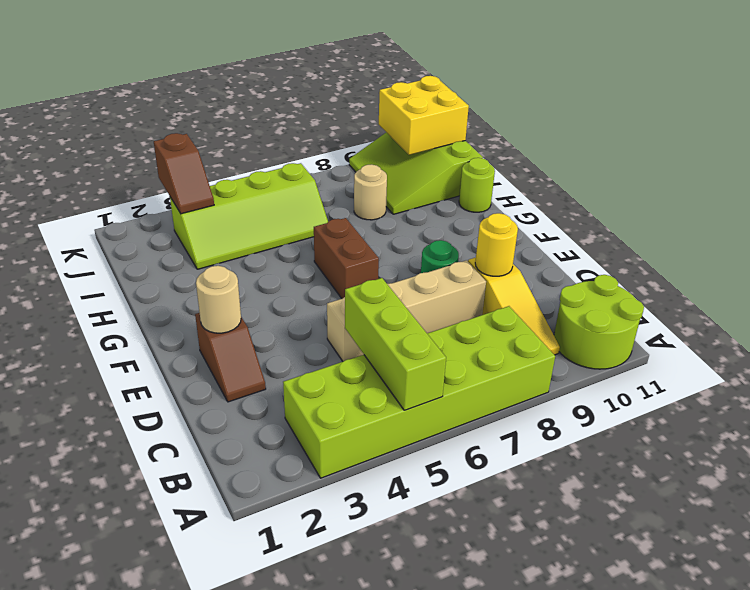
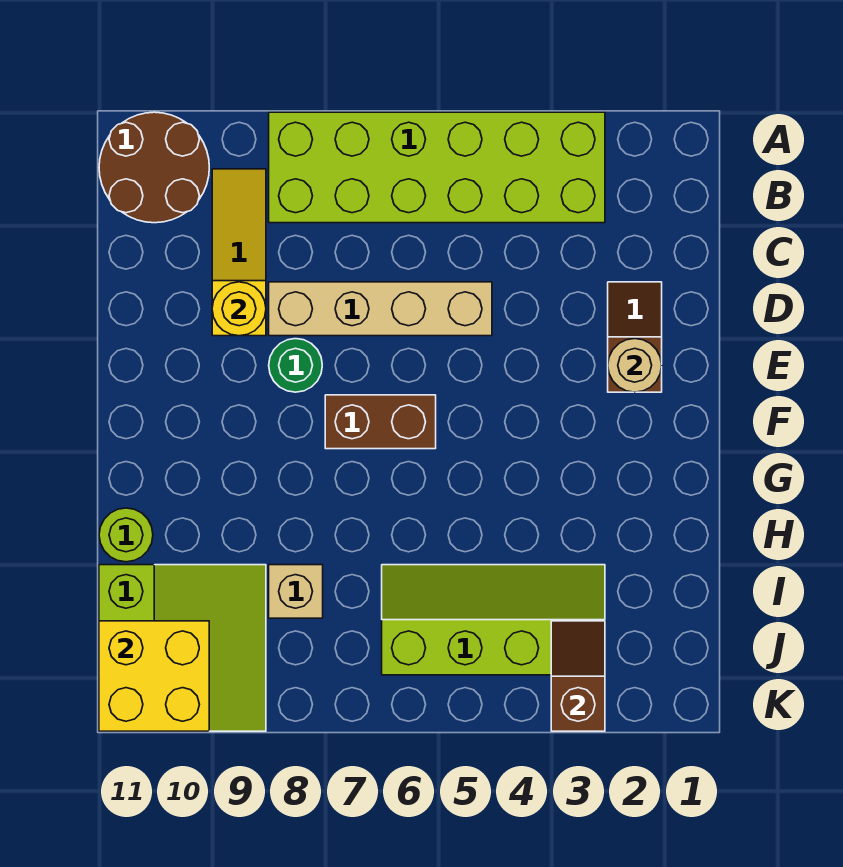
lime 1x3 brick [345,278,446,410] -> none
lime 2x2 round brick [554,275,644,369] -> brown 2x2 round brick [99,112,209,223]
brown 1x2 brick [314,218,379,299] -> brown 1x2 brick turned to [325,395,436,449]
tan 1x1 round brick [354,164,387,220] -> tan 1x1 brick [269,565,323,618]

